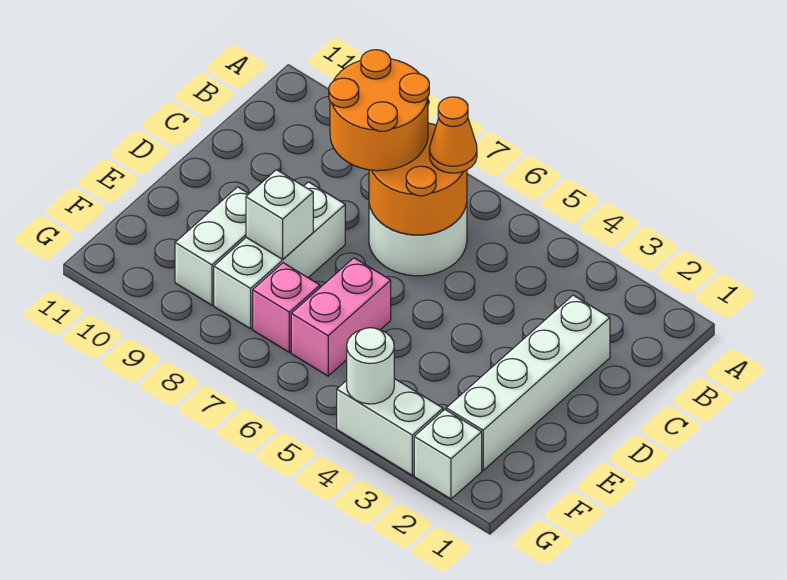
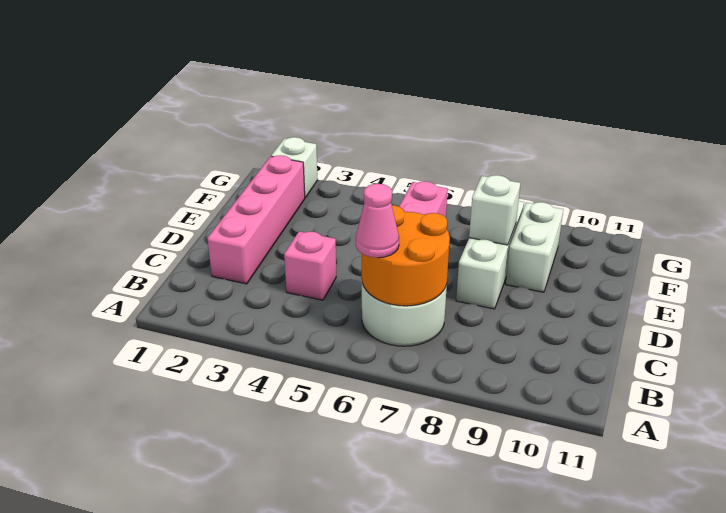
orange 1x1 cone [429,97,477,173] -> pink 1x1 cone [356,184,399,258]
orange 2x2 round brick [329,50,429,171] -> none
white 1x4 brick [446,295,610,470] -> pink 1x4 brick [207,155,305,284]
pink 1x1 brick [253,263,320,352] -> pink 1x1 brick moved to [284,231,336,300]
white 1x2 brick [337,379,443,475] -> none
white 1x1 round brick [347,328,394,404] -> none

